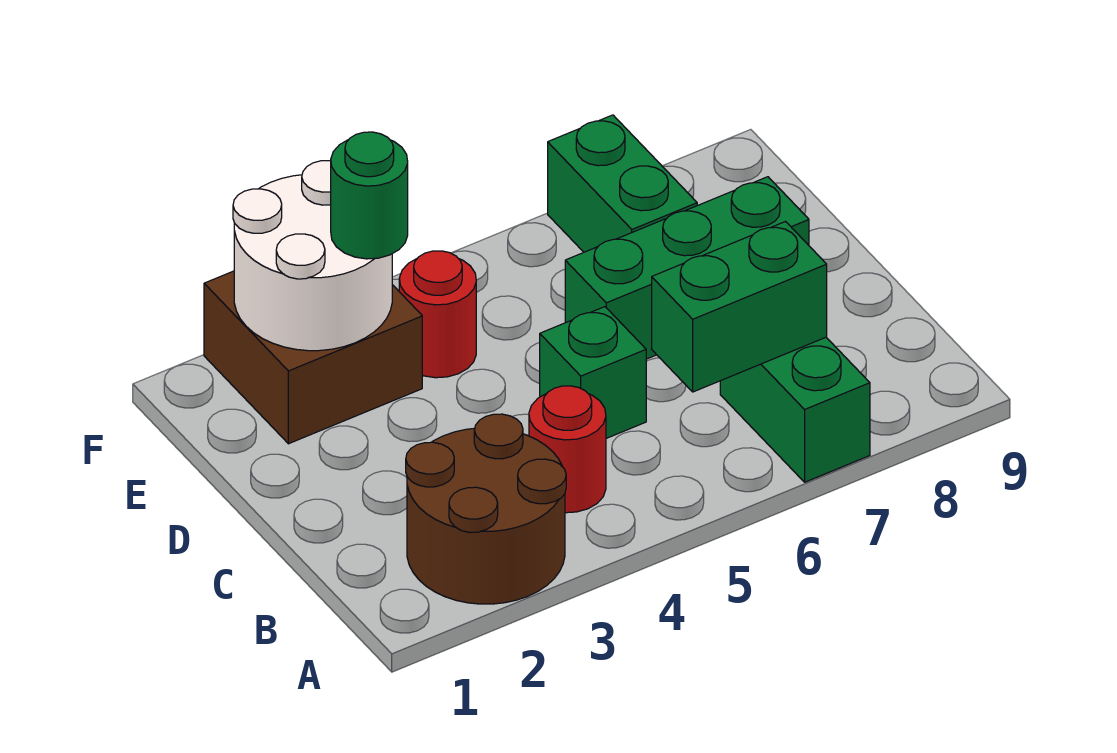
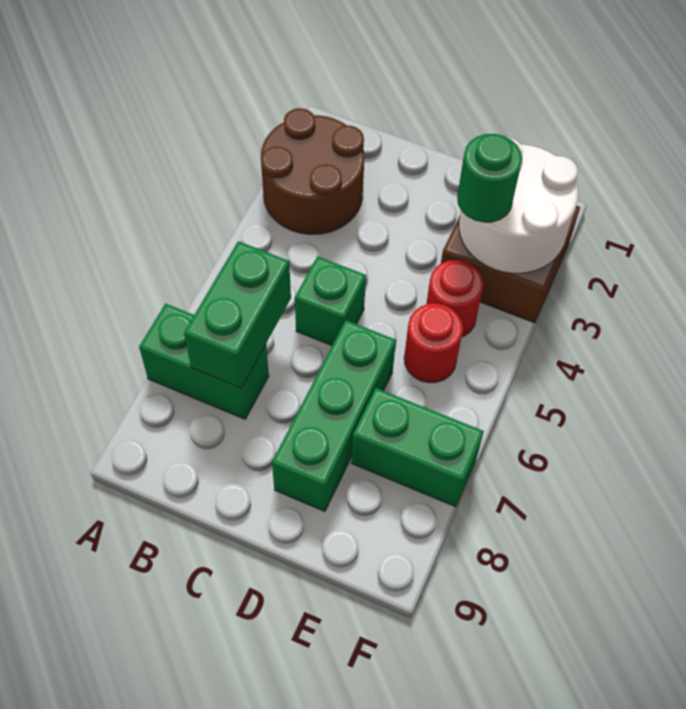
red 1x1 round brick [529,386,606,513] -> red 1x1 round brick moved to [404,303,463,383]

